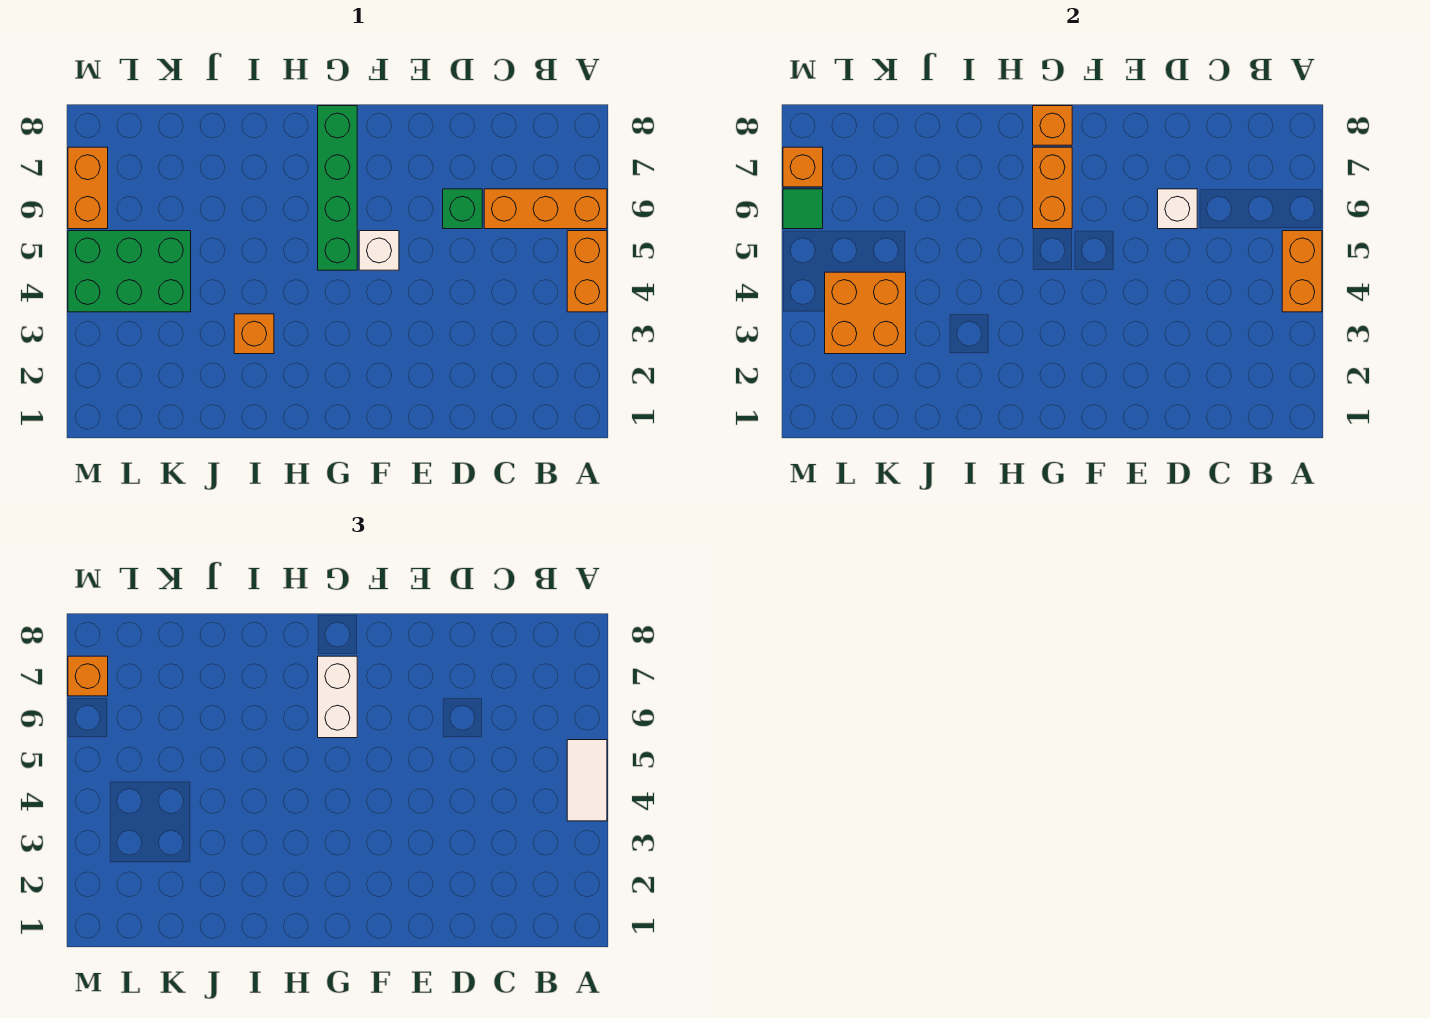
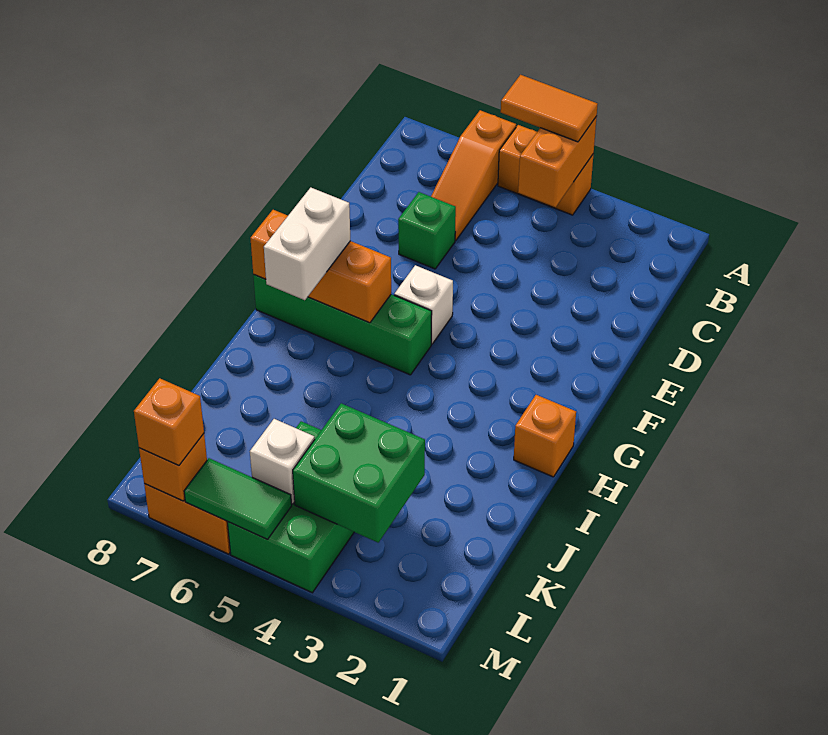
orange 1x2 brick [1282,231,1322,312] -> orange 1x2 brick turned to [518,116,597,207]
white 1x2 tile [567,740,607,821] -> orange 1x2 tile [501,75,598,142]
orange 1x3 brick [484,189,607,229] -> orange 1x3 slope [431,110,516,241]
white 1x1 brick [1158,189,1197,229] -> white 1x1 brick moved to [250,419,315,504]
white 1x2 brick [318,656,357,738] -> white 1x2 brick turned to [264,188,350,300]
orange 1x1 brick [234,314,274,354] -> orange 1x1 brick moved to [514,395,576,477]
orange 2x2 brick [825,272,906,354] -> green 2x2 brick [293,403,425,542]
green 1x1 tile [783,189,823,229] -> green 1x2 tile [184,458,292,539]

